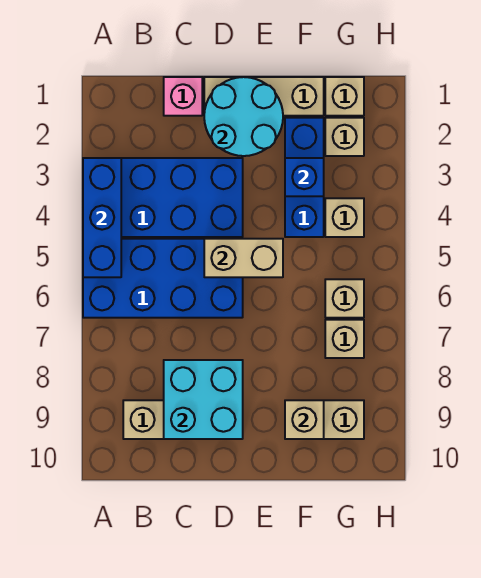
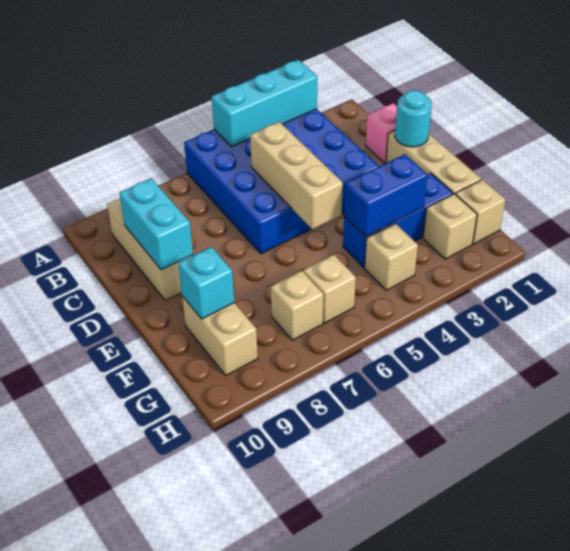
blue 1x3 brick [83,158,121,277] -> cyan 1x3 brick [212,60,317,147]
cyan 2x2 brick [164,360,243,439] -> cyan 1x2 brick [119,178,193,270]
cyan 2x2 round brick [204,77,283,156] -> cyan 1x1 round brick [395,90,432,147]
tan 1x2 brick [204,239,283,277] -> tan 1x3 brick [250,122,343,229]
blue 1x1 brick [285,158,324,196] -> blue 1x2 brick [344,154,428,237]
tan 1x1 brick [285,400,324,439] -> cyan 1x1 brick [178,247,234,319]

